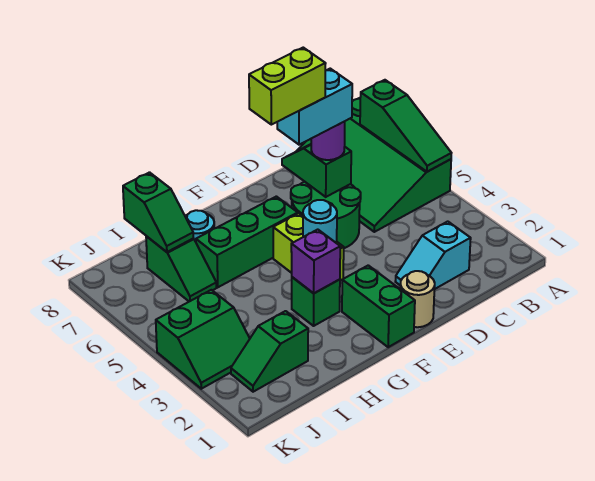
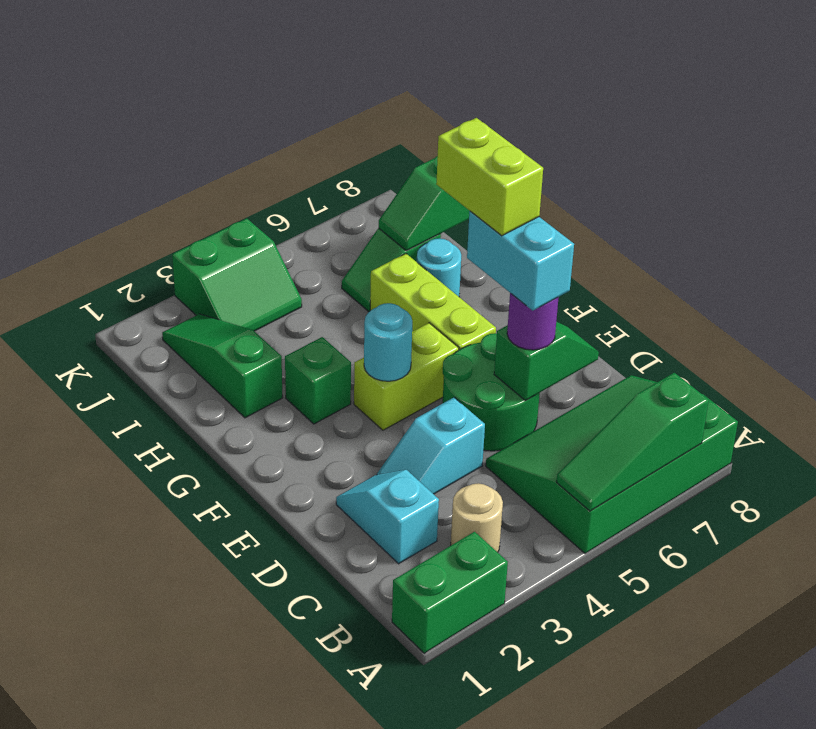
none -> cyan 1x2 slope [377,398,485,494]
tan 1x1 round brick [400,271,435,327] -> tan 1x1 round brick moved to [451,483,503,552]
green 1x2 brick [342,265,415,347] -> green 1x2 brick moved to [392,532,508,653]
green 1x3 brick [196,196,298,287] -> lime 1x3 brick [370,254,496,350]
purple 1x1 brick [291,229,340,293] -> none
green 1x2 slope [231,311,308,392] -> green 1x3 slope [162,314,283,418]
green 2x2 slope [156,290,250,389] -> green 2x2 slope turned to [172,218,302,331]

